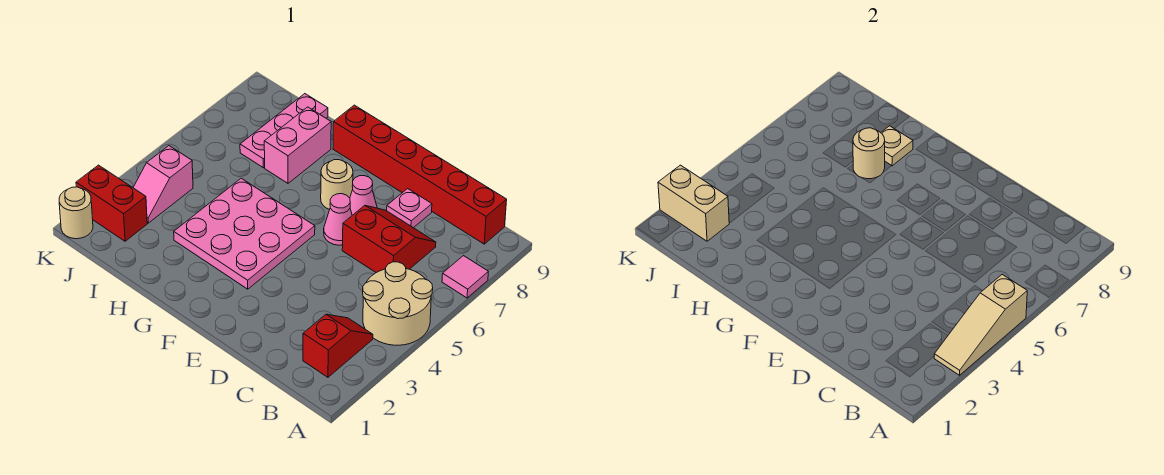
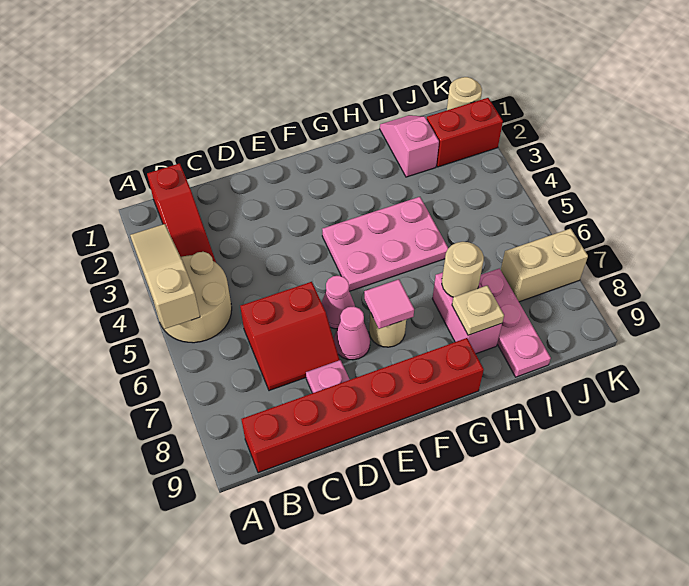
pink 1x1 tile [442,256,488,298] -> pink 1x1 tile moved to [364,279,414,329]
red 1x2 slope [303,314,373,377] -> red 1x3 slope [147,163,216,262]
pink 3x3 plate [174,178,315,289] -> pink 2x3 plate [322,197,448,291]
tan 1x2 brick [658,165,729,241] -> tan 1x2 brick moved to [501,228,588,302]
pink 1x2 slope [133,146,193,223] -> pink 1x2 slope moved to [380,115,439,177]

